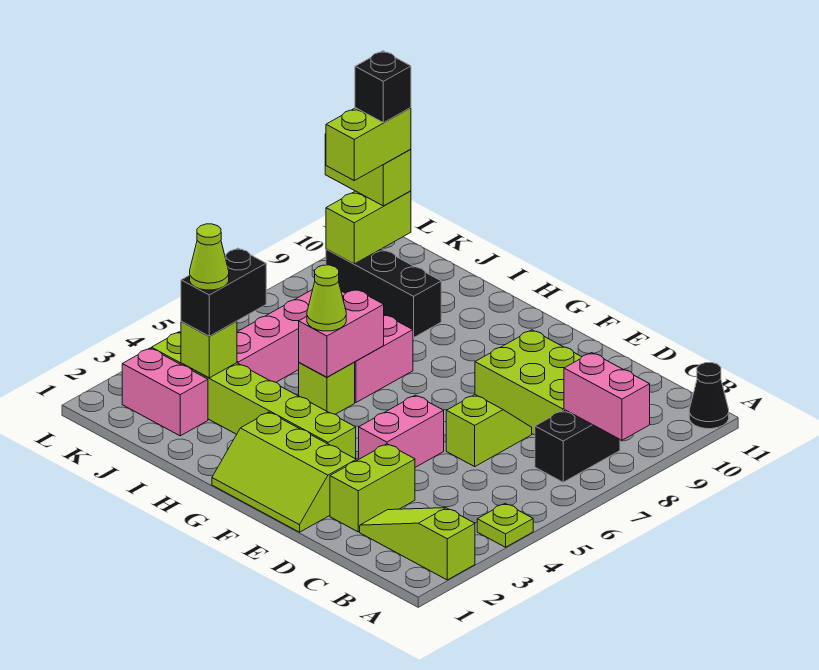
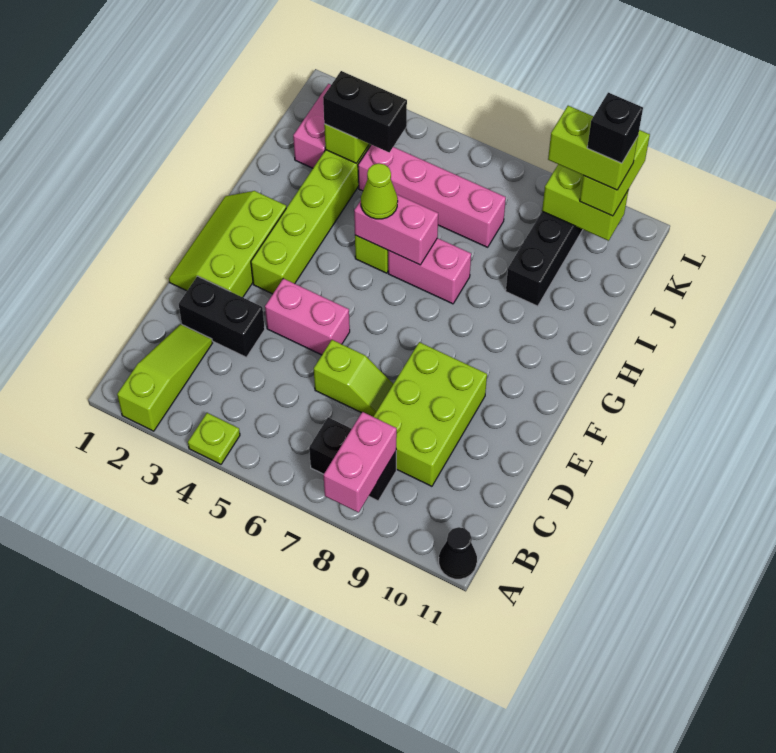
lime 1x2 brick [330,444,415,532] -> black 1x2 brick [179,276,265,357]
lime 1x1 cone [190,224,229,290] -> none

